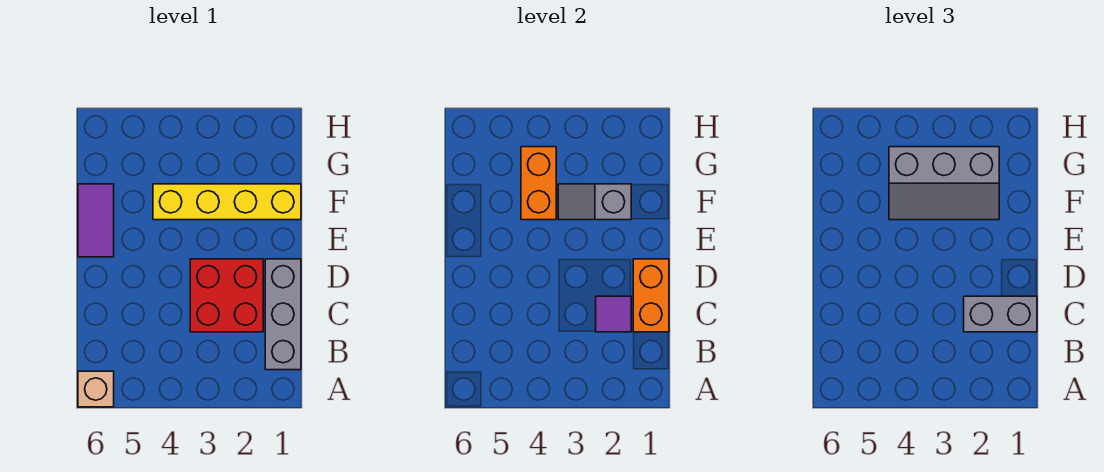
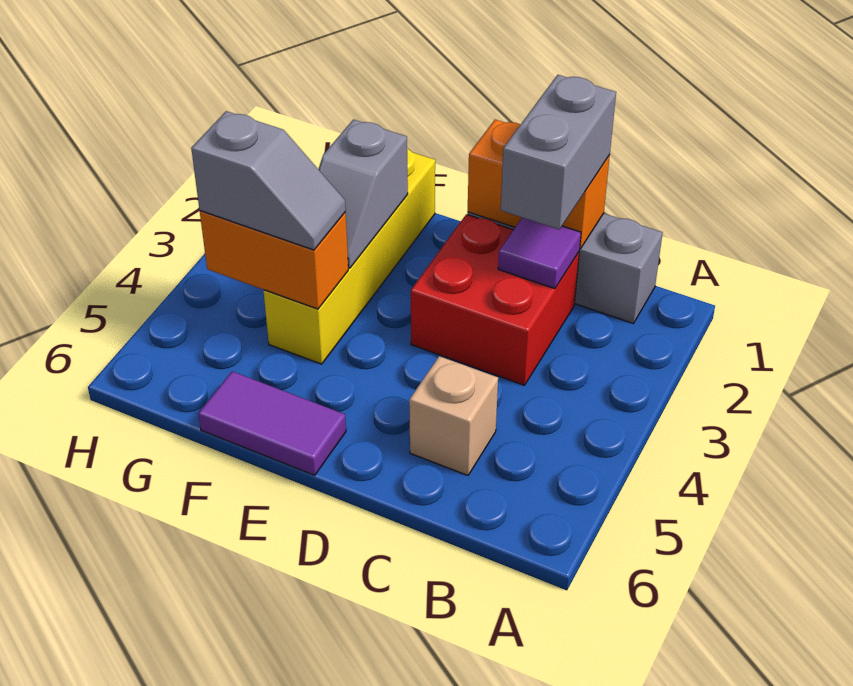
tan 1x1 brick [78,371,114,407] -> tan 1x1 brick moved to [409,356,498,475]
grey 2x3 slope [889,147,999,220] -> grey 1x2 slope [191,111,346,250]

